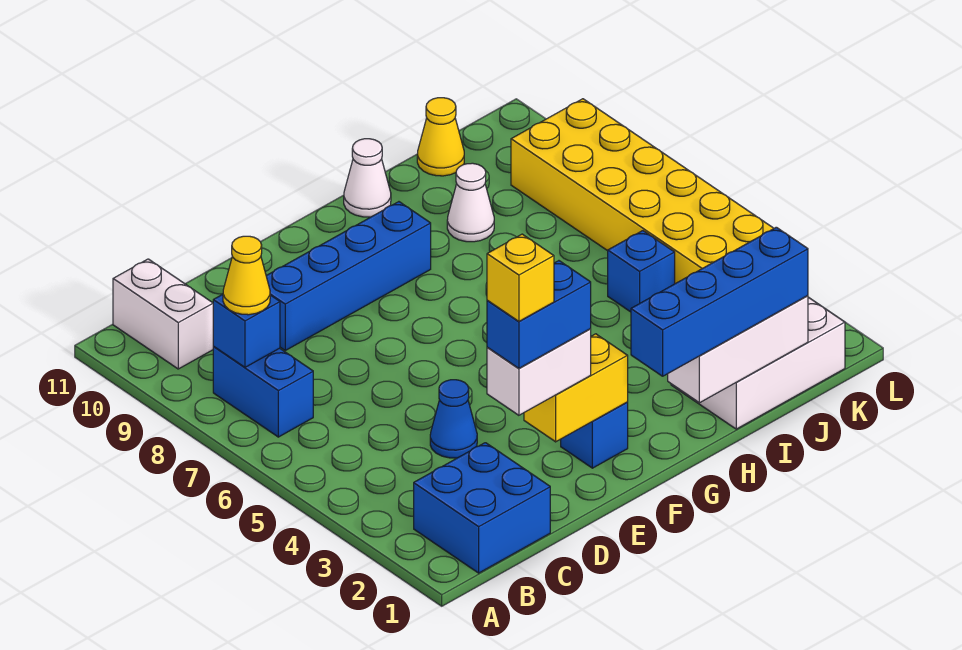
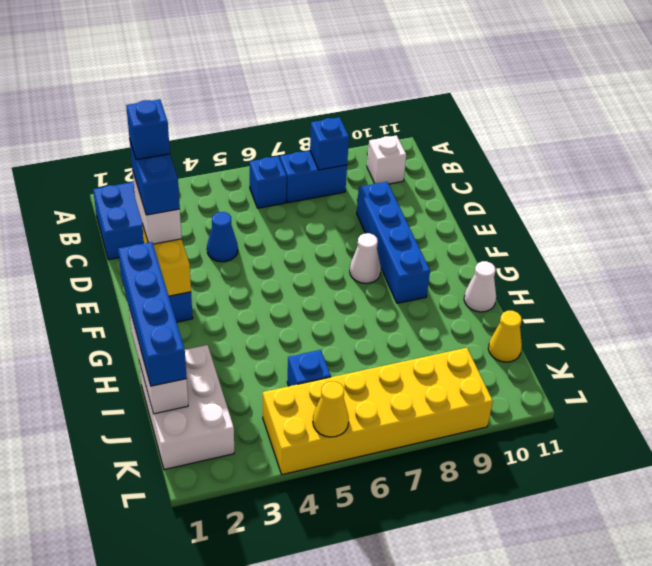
none -> blue 1x1 brick [250,156,287,208]
yellow 1x1 cone [223,236,270,315] -> yellow 1x1 cone moved to [313,382,349,437]
white 1x2 brick [113,259,213,369] -> white 1x1 brick [367,135,406,184]
yellow 1x1 brick [487,234,554,321] -> blue 1x1 brick [126,99,170,160]
white 1x1 cone [447,163,494,242] -> white 1x1 cone moved to [350,233,381,283]

